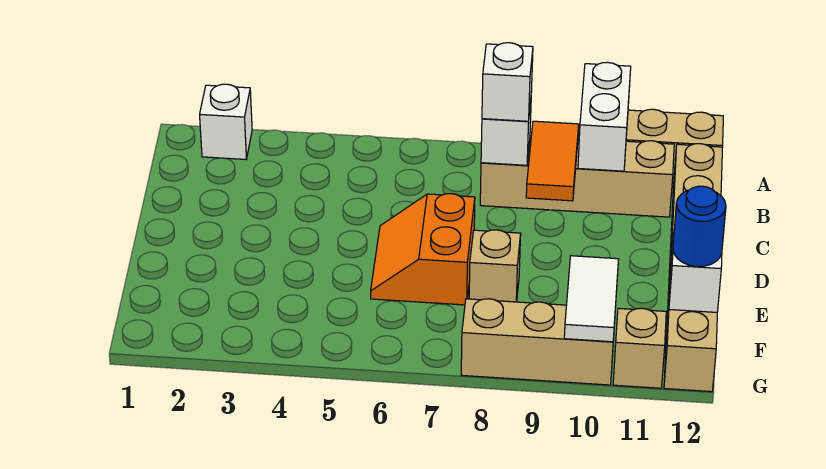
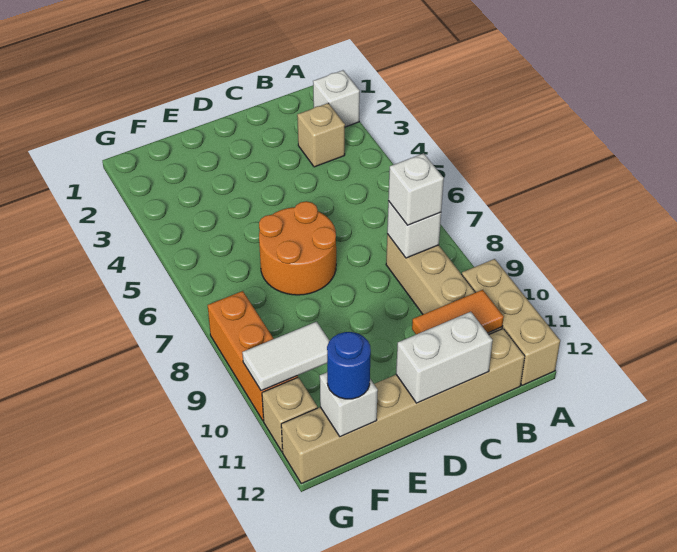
white 1x2 brick [578,62,631,171] -> white 1x2 brick moved to [396,312,493,403]
orange 1x2 tile [526,121,579,201] -> orange 1x2 tile moved to [412,290,504,334]
orange 2x2 slope [371,194,475,305] -> orange 2x2 round brick [259,201,336,295]
tan 1x1 brick [469,230,521,302] -> tan 1x1 brick moved to [297,103,345,167]
tan 1x3 brick [461,299,615,385] -> orange 1x3 brick [208,291,298,421]

